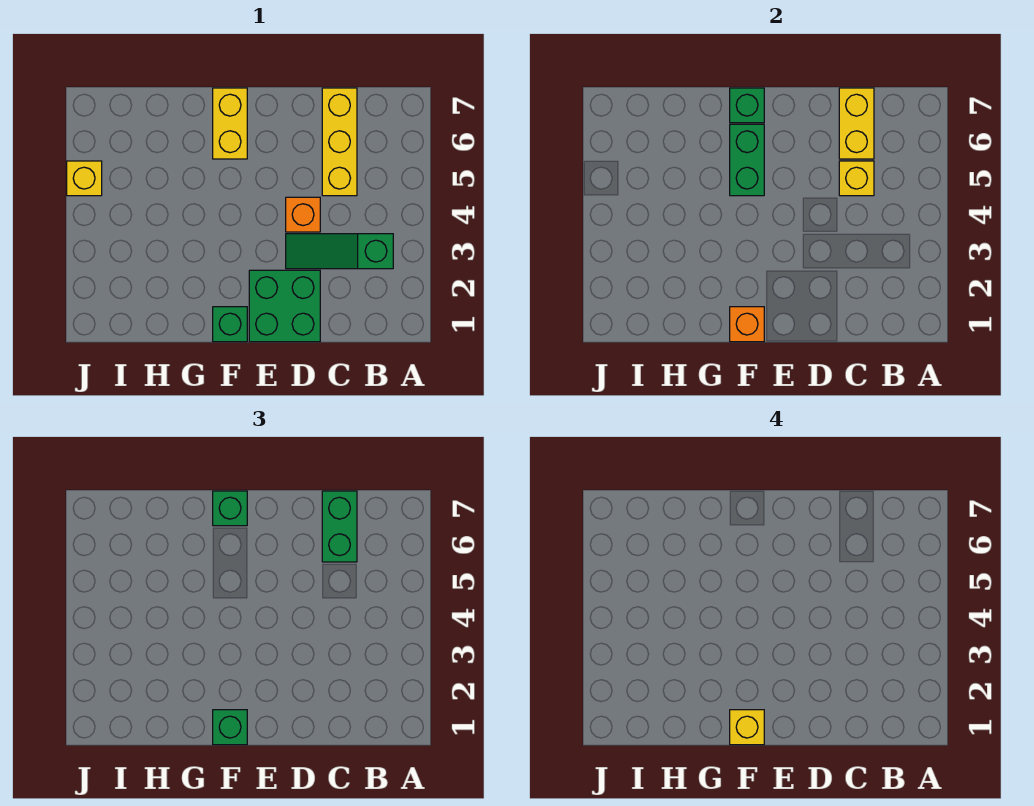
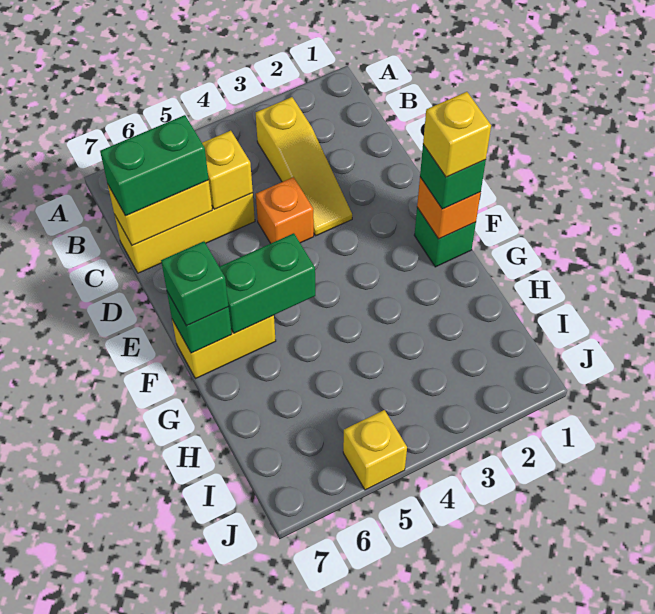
green 1x3 slope [286,234,393,269] -> yellow 1x3 slope [256,97,352,236]
green 2x2 brick [249,270,320,342] -> none

